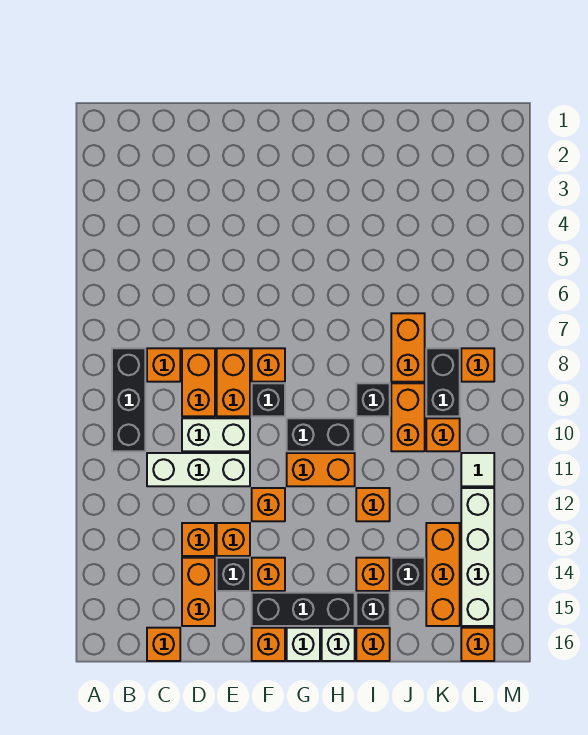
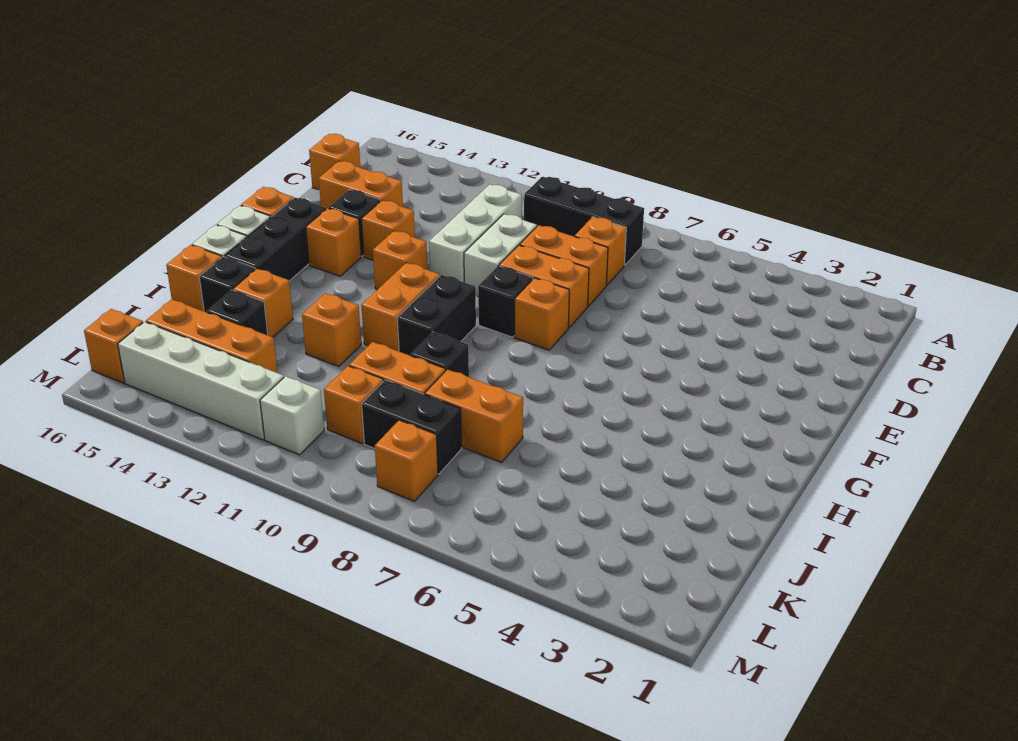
orange 1x1 brick [182,523,215,556] -> none
white 1x1 tile [461,453,494,486] -> white 1x1 brick [260,376,324,455]

